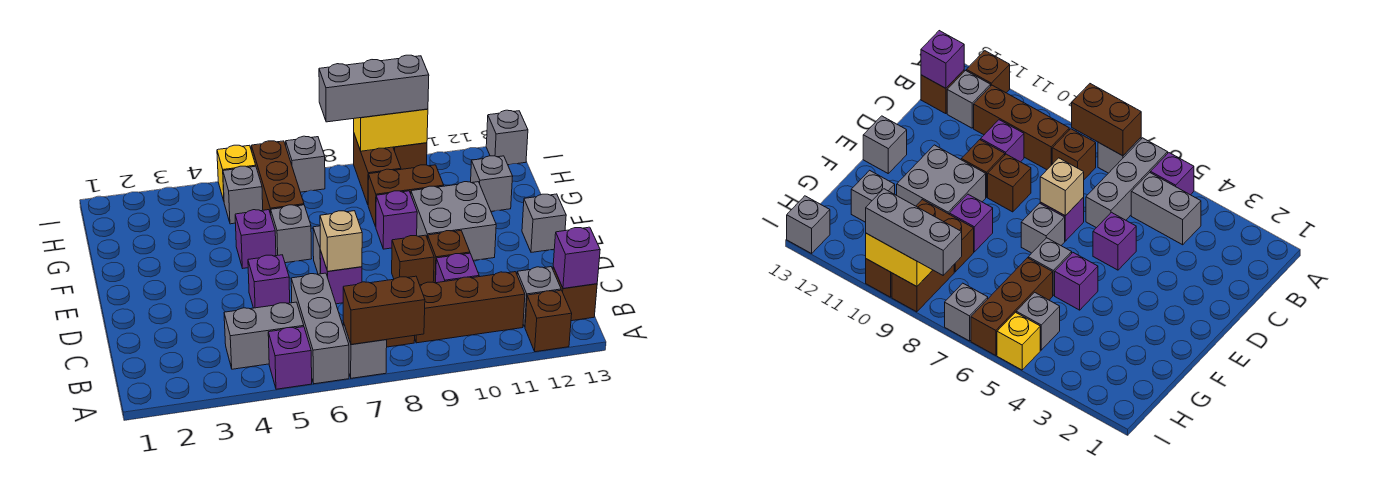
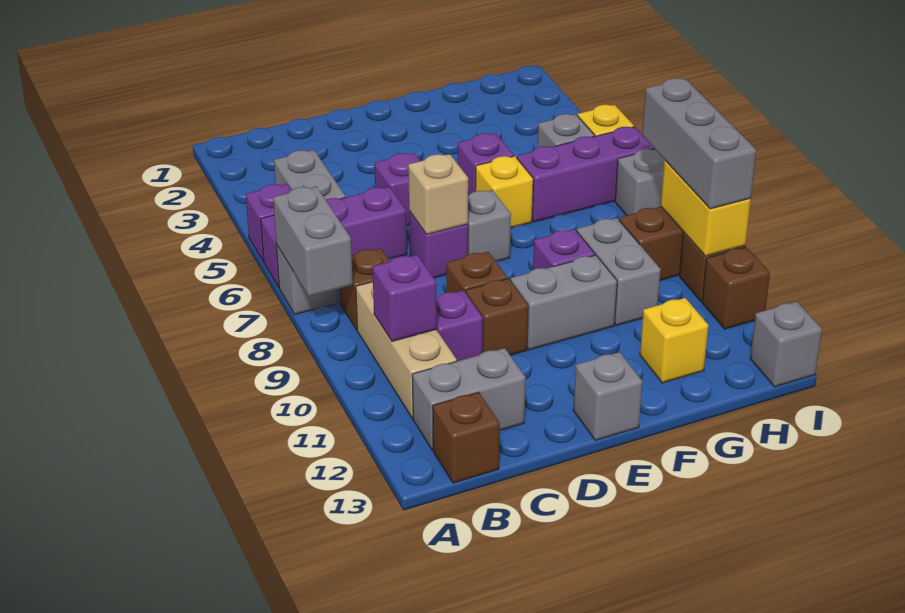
grey 1x3 brick [291,273,349,384] -> purple 1x3 brick [261,187,407,287]
brown 1x2 brick [343,276,425,345] -> grey 1x2 brick [273,187,353,296]
brown 1x1 brick [525,290,572,352] -> brown 1x1 brick moved to [702,247,770,329]
brown 1x3 brick [415,272,525,343] -> tan 1x3 brick [356,282,457,419]
grey 1x1 brick [517,267,561,327] -> grey 1x2 brick [412,348,526,450]
purple 1x1 brick [553,227,600,289] -> purple 1x1 brick moved to [372,255,437,341]
grey 2x2 brick [411,182,496,261] -> grey 1x2 brick [511,255,617,350]
grey 1x1 brick [271,205,312,263] -> yellow 1x1 brick [475,156,533,228]
brown 1x3 brick [251,141,304,214] -> purple 1x3 brick [517,127,654,222]
brown 1x2 brick [368,165,444,227] -> grey 1x2 brick [577,218,661,325]
grey 1x1 brick [471,156,513,211] -> yellow 1x1 brick [640,298,709,383]

